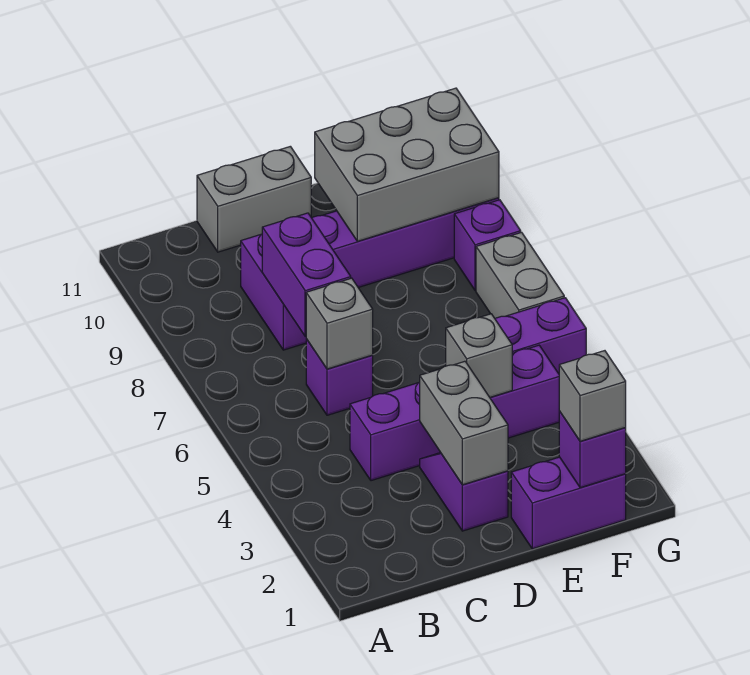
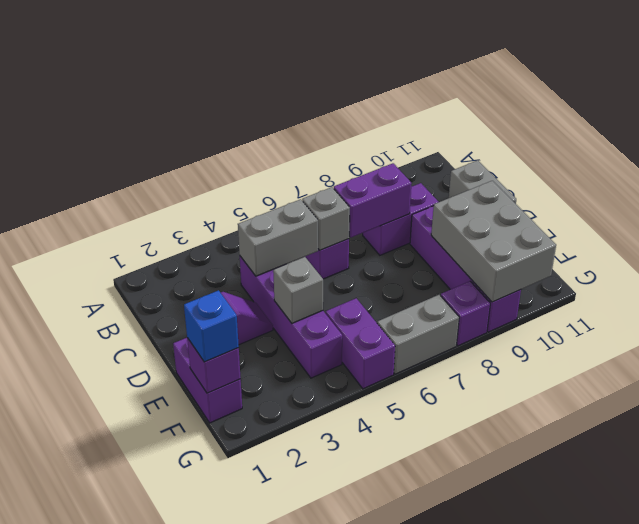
grey 1x2 brick [420,361,508,485] -> grey 1x2 brick moved to [238,199,318,276]
grey 1x1 brick [559,351,626,441] -> blue 1x1 brick [184,290,239,362]

